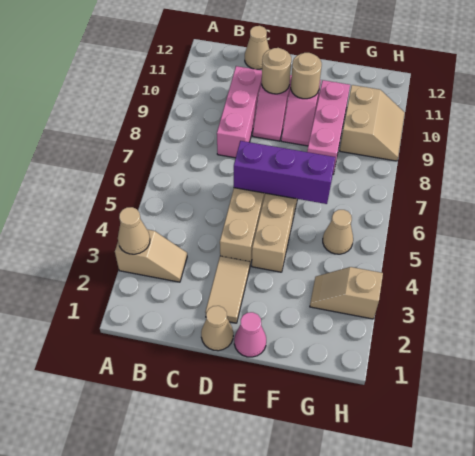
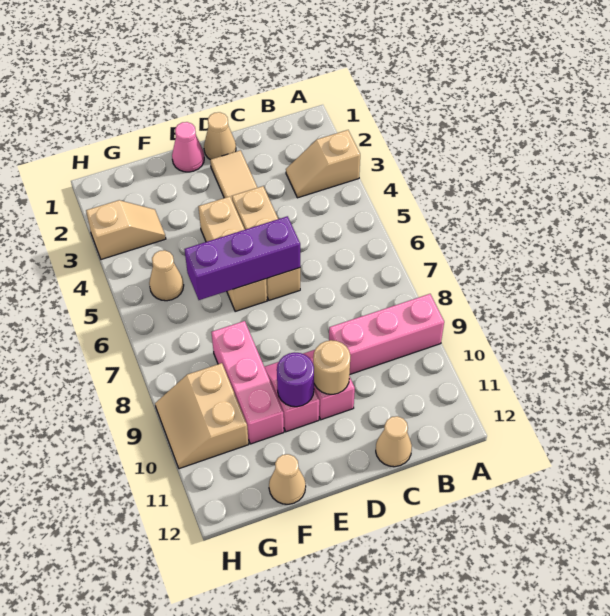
tan 1x1 cone [118,207,150,254] -> tan 1x1 cone moved to [269,454,306,504]
pink 1x3 brick [217,66,262,158] -> pink 1x3 brick turned to [329,294,444,374]
tan 1x1 round brick [291,53,322,99] -> purple 1x1 round brick [277,353,314,407]

